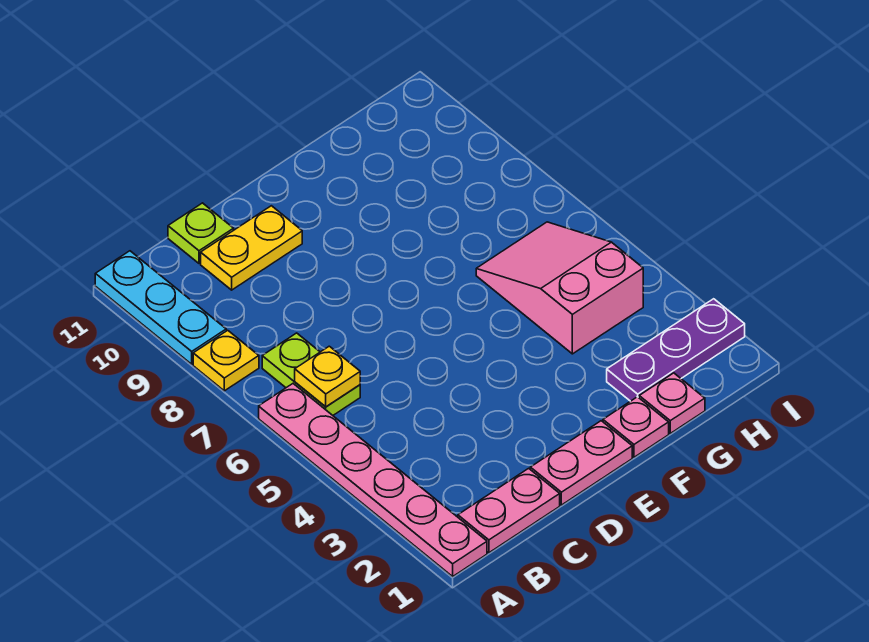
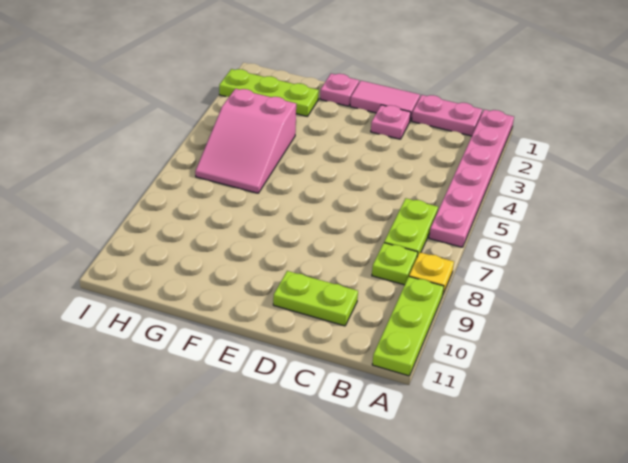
cyan 1x3 plate [95,251,226,364] -> lime 1x3 plate [372,277,444,376]
yellow 1x1 plate [295,346,360,407] -> none
yellow 1x2 plate [201,206,302,290] -> lime 1x2 plate [273,271,358,326]
lime 1x1 plate [168,203,234,263] -> lime 1x1 plate moved to [372,243,418,285]
pink 1x2 plate [530,421,632,505] -> pink 1x2 tile [350,81,420,120]
pink 1x1 plate [639,373,705,433] -> pink 1x1 plate moved to [371,105,411,139]
purple 1x3 plate [607,299,745,401] -> lime 1x3 plate [219,69,319,117]

